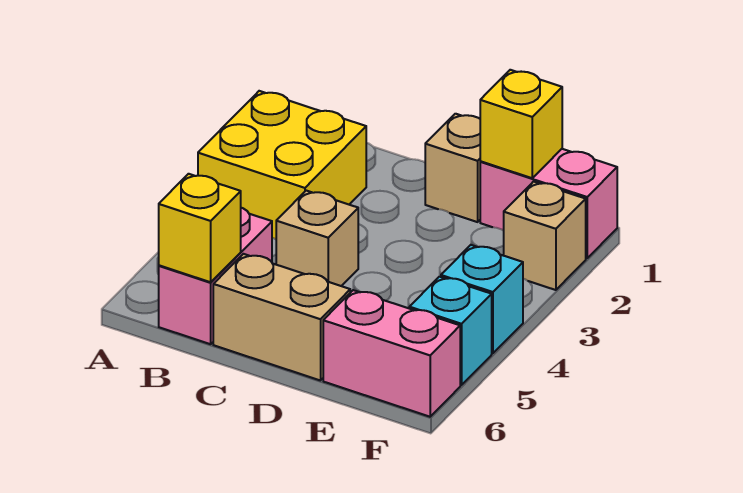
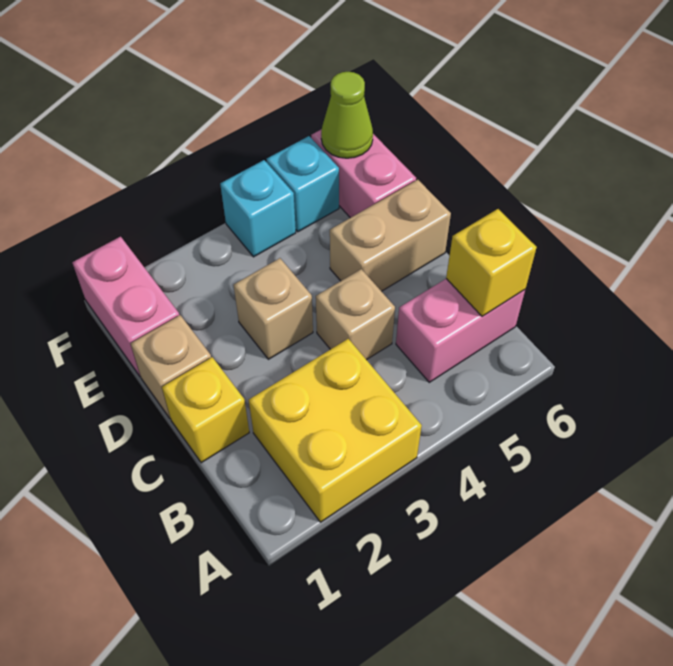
tan 1x2 brick [213,254,350,381] -> tan 1x2 brick turned to [330,180,451,291]
yellow 1x1 brick [480,70,562,178] -> yellow 1x1 brick moved to [162,357,249,463]
tan 1x1 brick [504,182,586,290] -> tan 1x1 brick moved to [234,258,313,359]
none -> lime 1x1 cone [321,72,373,158]

